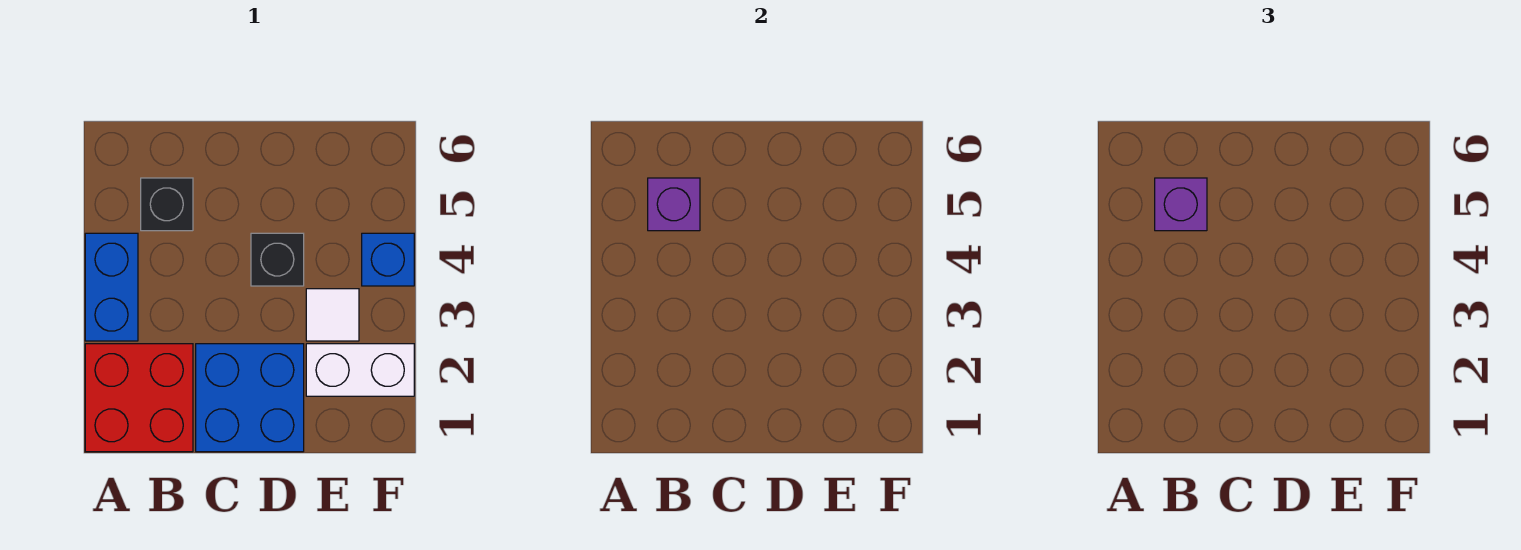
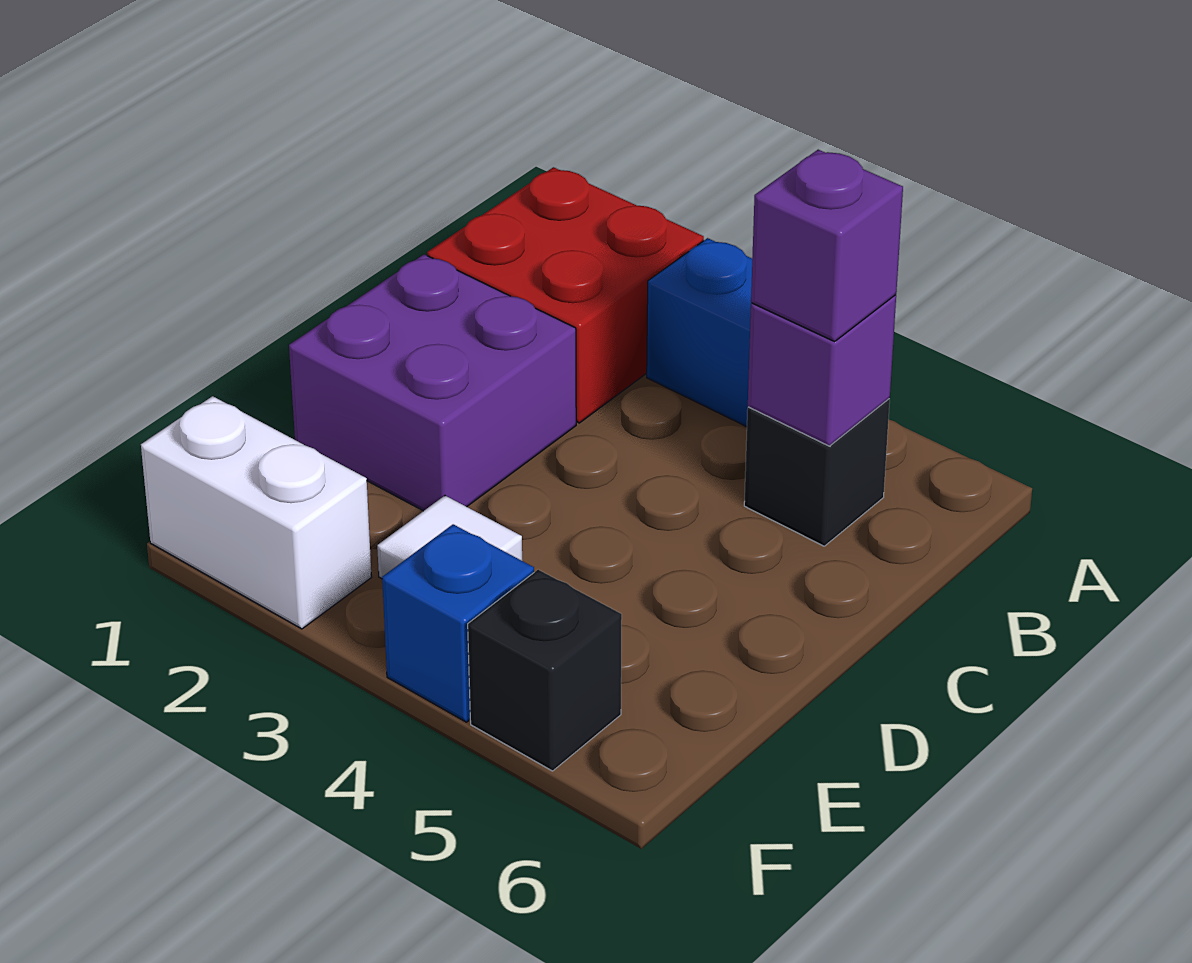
blue 2x2 brick [196,344,304,452] -> purple 2x2 brick [289,254,576,511]
black 1x1 brick [251,233,304,286] -> black 1x1 brick moved to [468,570,622,771]
white 1x2 brick [306,344,414,396] -> white 1x2 brick turned to [141,396,372,629]

